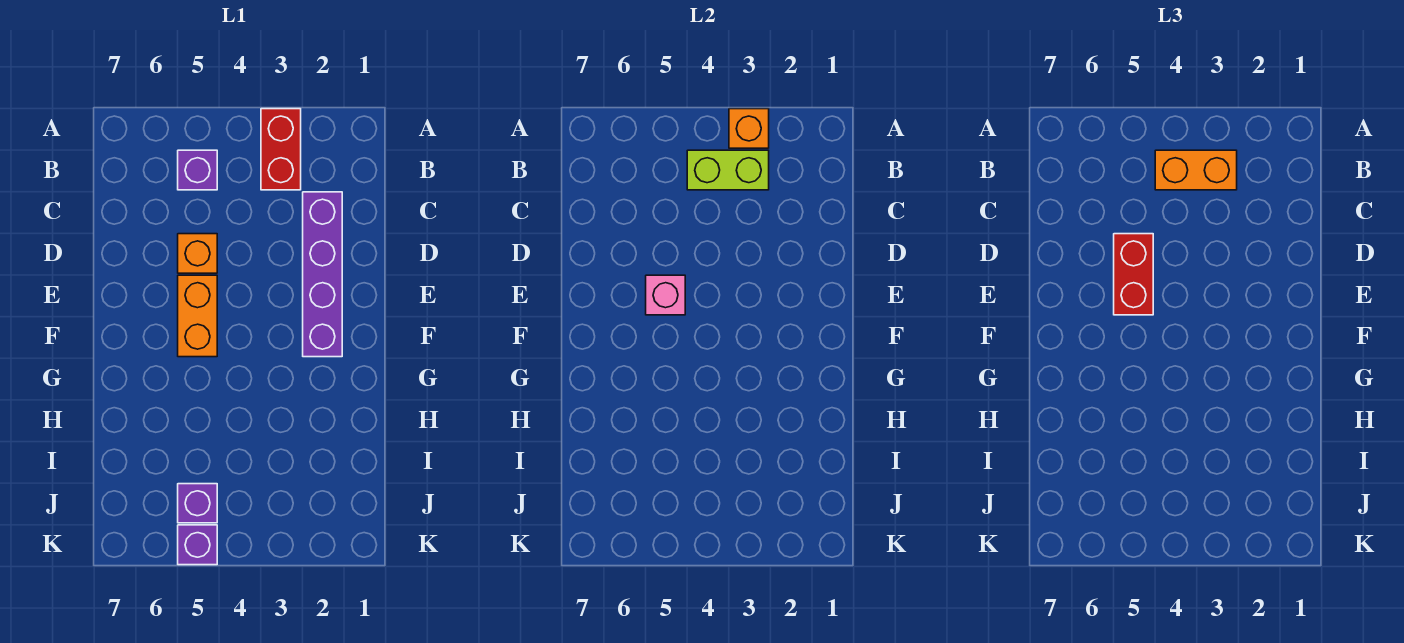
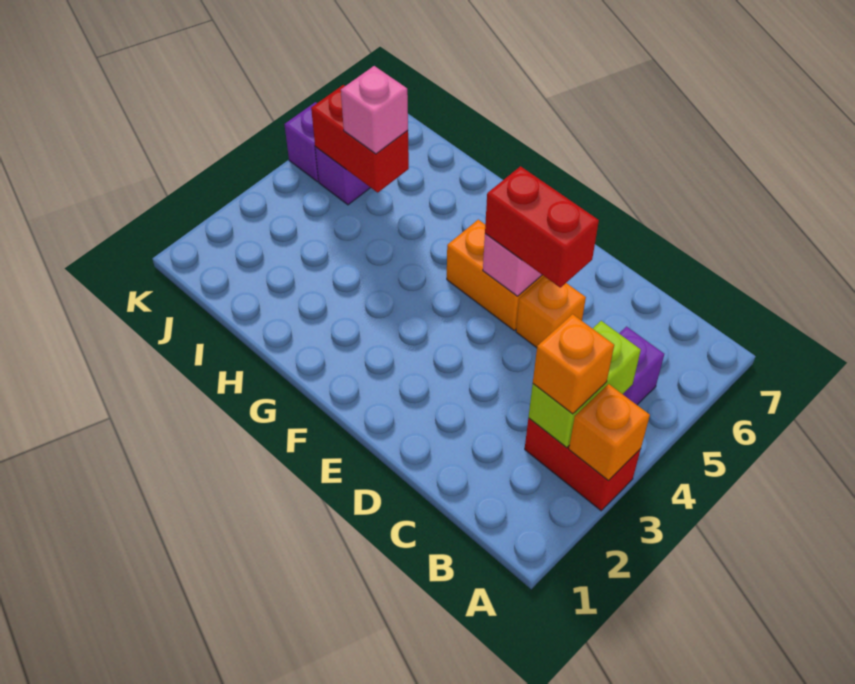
orange 1x2 brick [1155,150,1237,190] -> orange 1x1 brick [533,314,614,414]
purple 1x4 brick [303,192,342,357] -> none
none -> red 1x2 brick [311,85,409,192]
none -> pink 1x1 brick [341,66,408,154]

